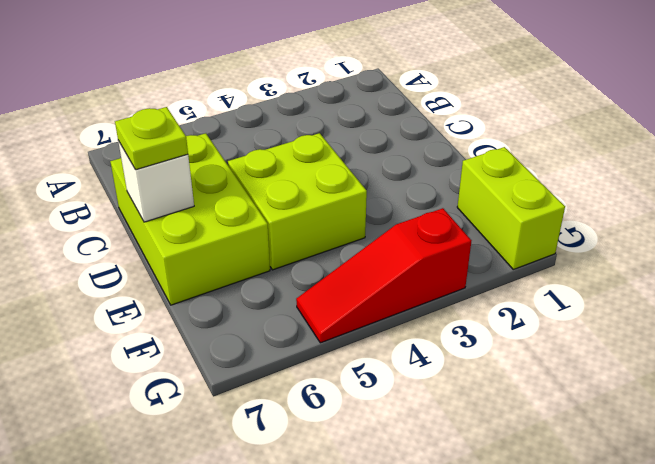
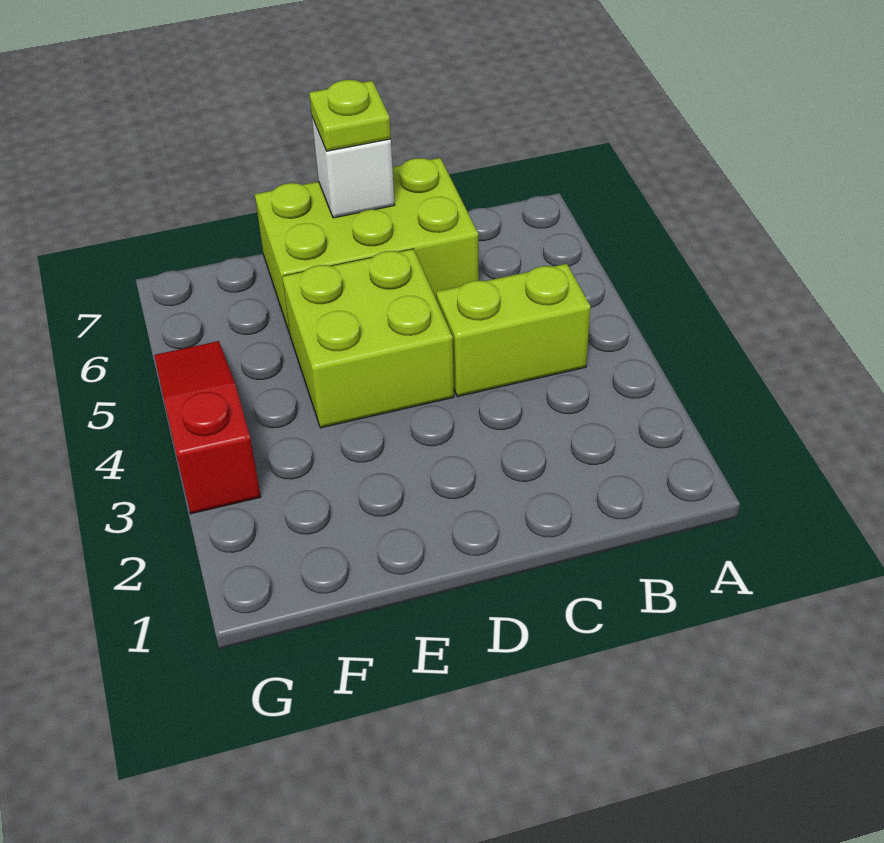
lime 1x2 brick [457,147,565,270] -> lime 1x2 brick moved to [436,264,591,397]

